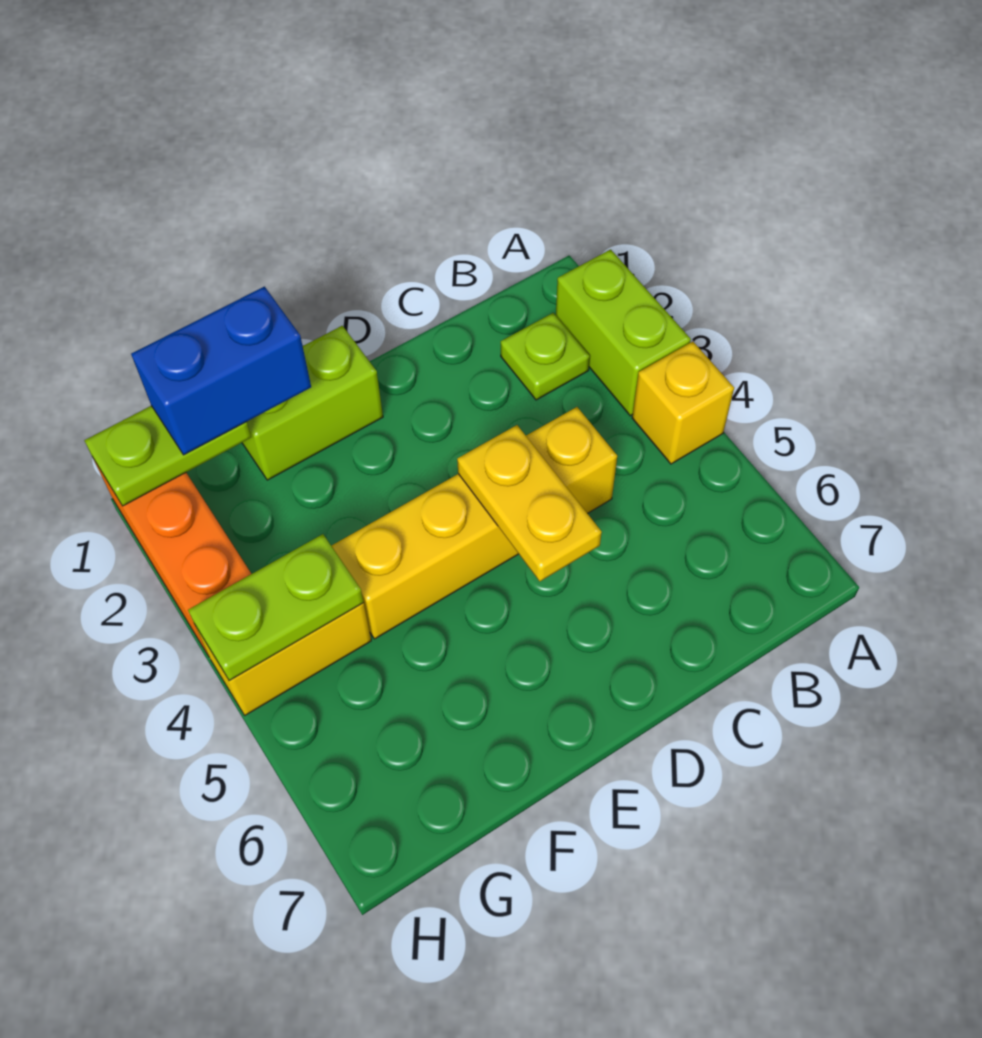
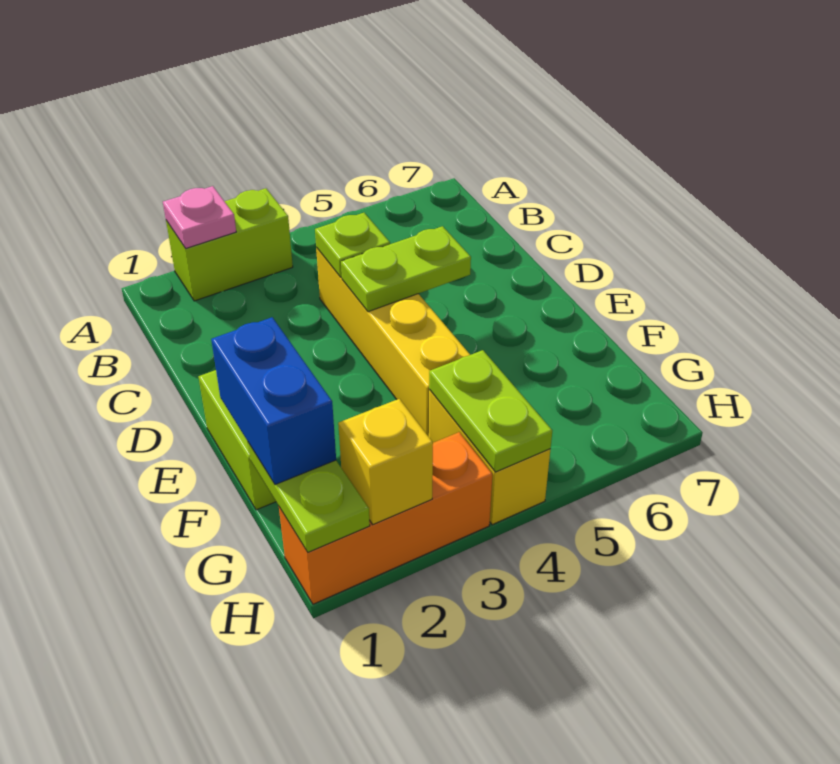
none -> pink 1x1 plate [163,186,236,248]
yellow 1x1 brick [632,341,734,464] -> yellow 1x1 brick moved to [338,399,433,524]
lime 1x1 plate [501,313,590,400] -> lime 1x1 plate moved to [315,213,390,277]
yellow 1x2 plate [457,425,602,581] -> lime 1x2 plate [341,226,471,312]

